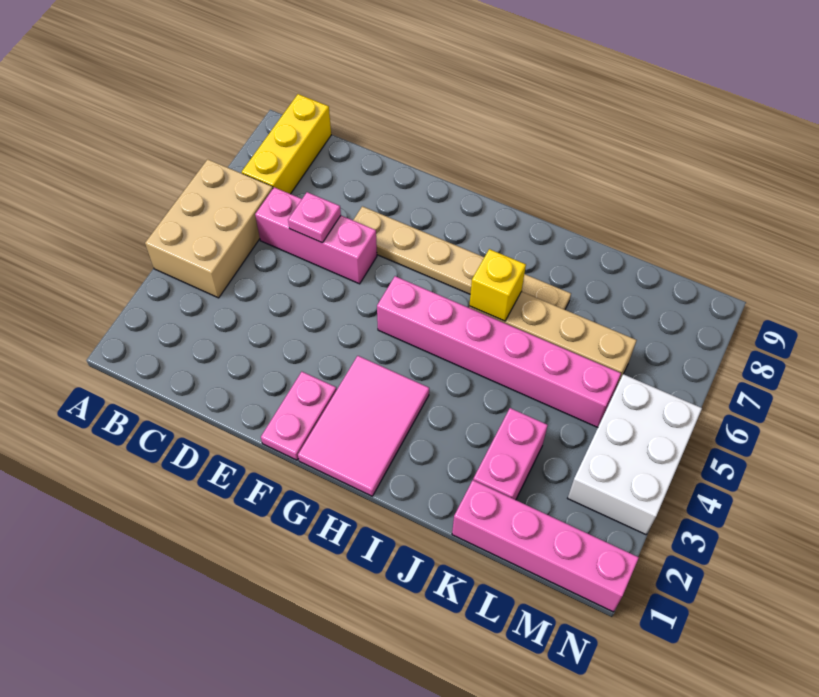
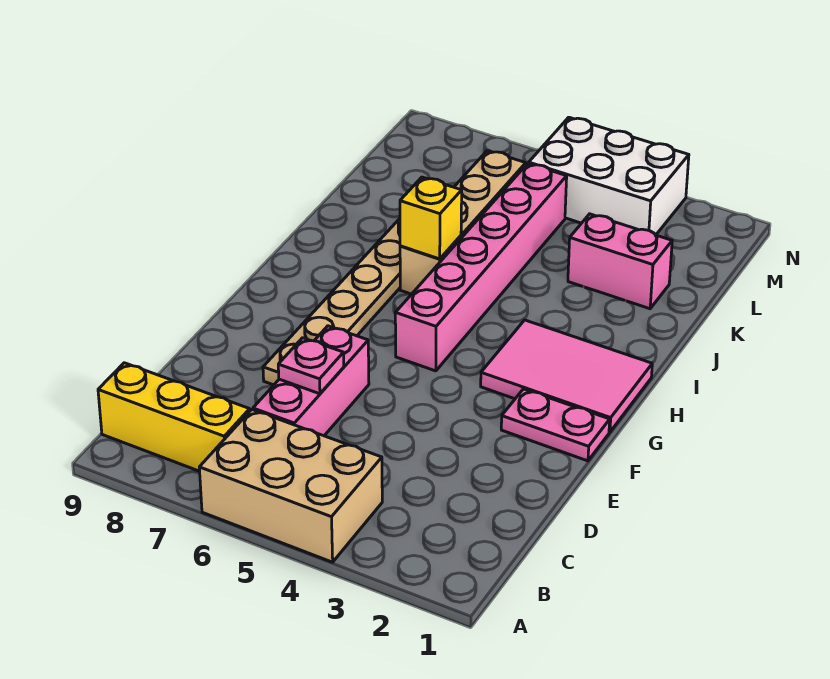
pink 1x4 brick [452,480,639,612] -> none

